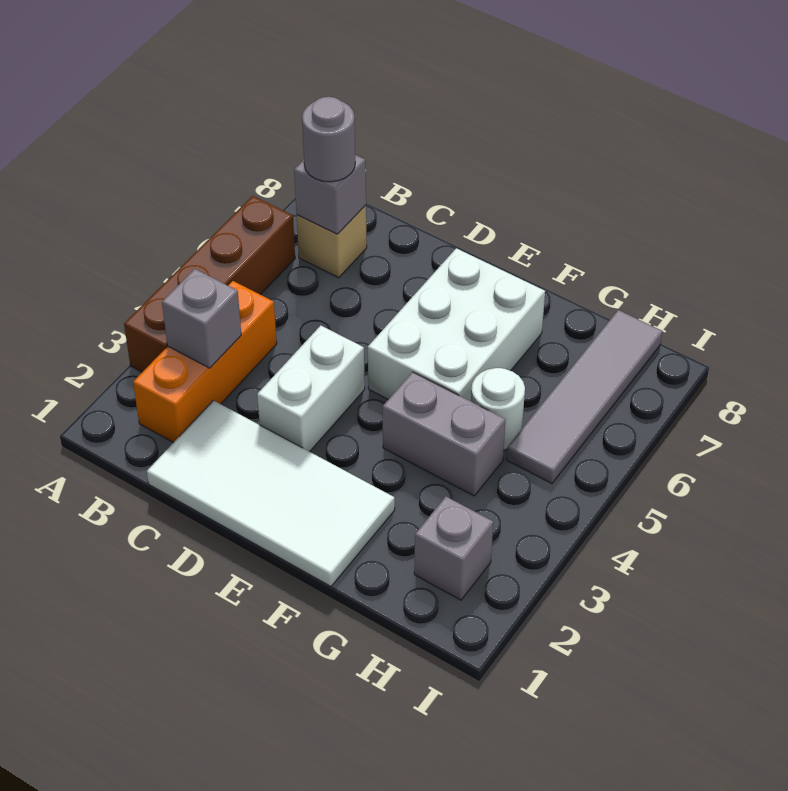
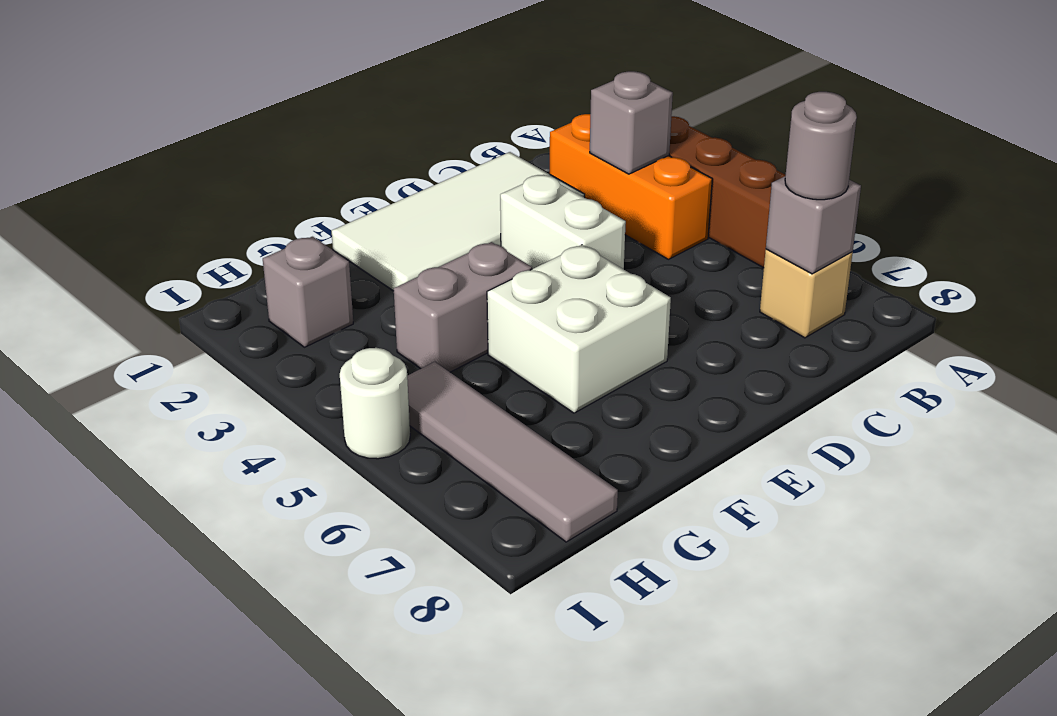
white 2x3 brick [368,248,545,401] -> white 2x2 brick [487,245,671,413]
white 1x1 round brick [471,368,525,450] -> white 1x1 round brick moved to [340,348,410,459]

